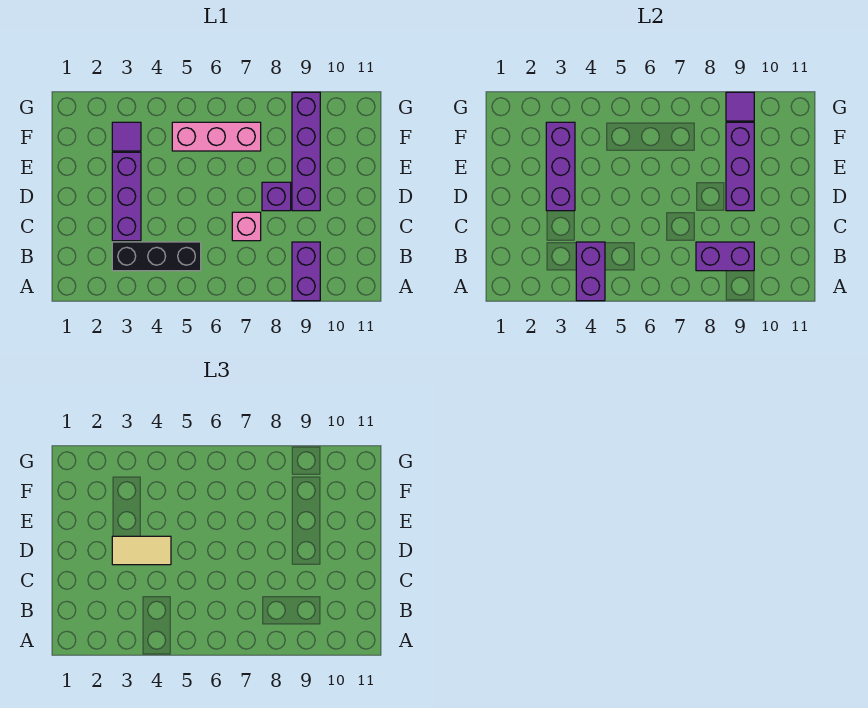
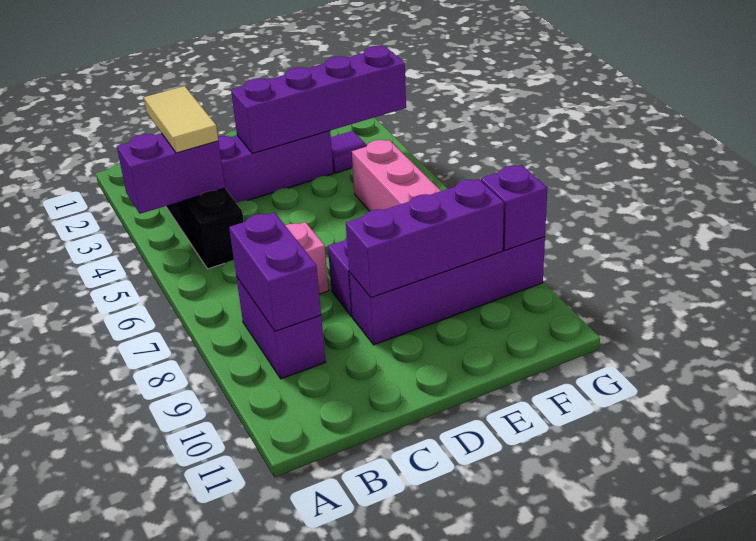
purple 1x2 brick [292,242,320,301] -> purple 1x2 brick turned to [236,277,325,379]
purple 1x3 brick [546,122,575,211] -> purple 1x4 brick [231,46,406,153]
tan 1x2 tile [112,536,171,565] -> tan 1x2 tile moved to [144,86,218,153]
purple 1x1 tile [726,92,754,121] -> purple 1x1 brick [481,165,547,250]

